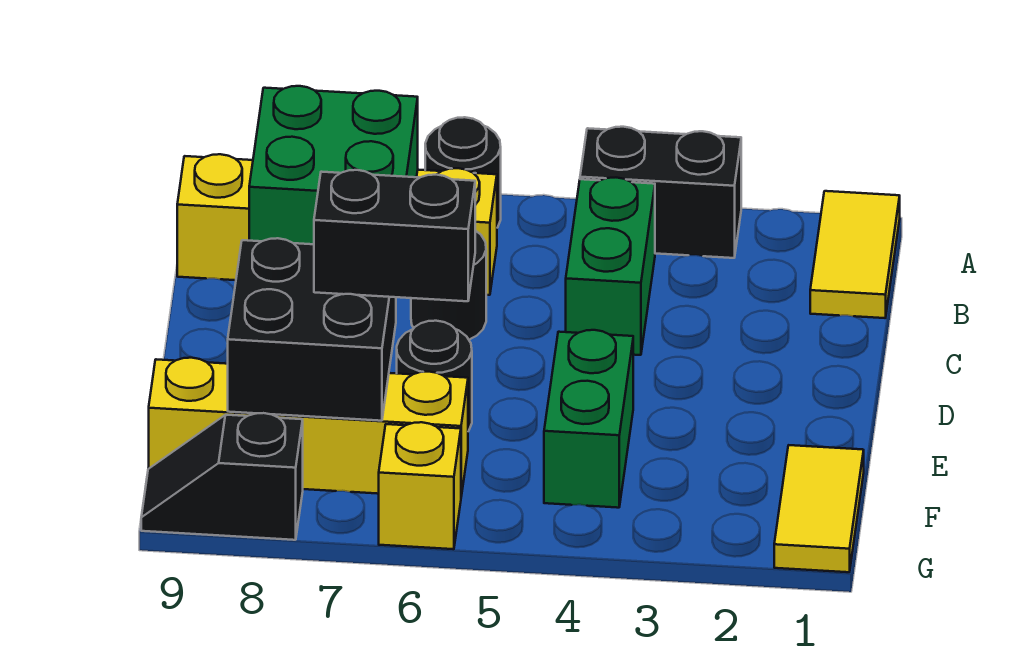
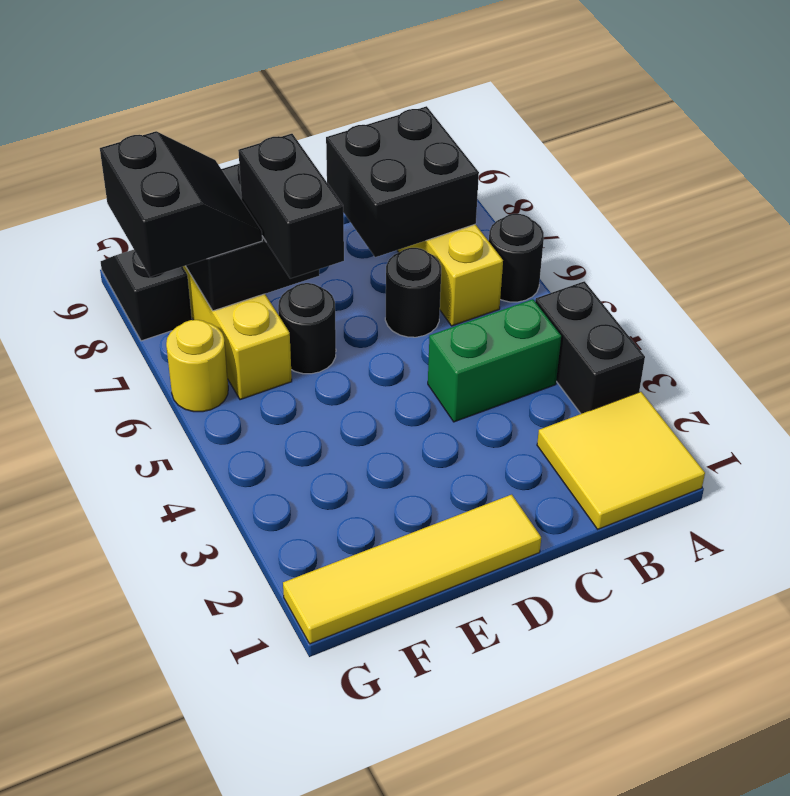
yellow 1x2 tile [810,191,900,318] -> yellow 2x2 tile [537,392,705,529]
green 2x2 brick [249,86,418,244] -> black 2x2 brick [326,106,479,257]
green 1x2 brick [544,330,633,508] -> none
yellow 1x2 tile [774,445,864,572] -> yellow 1x4 tile [283,495,541,644]
none -> black 2x2 slope [100,131,262,277]
yellow 1x1 brick [379,422,461,549] -> yellow 1x1 round brick [166,320,228,412]

